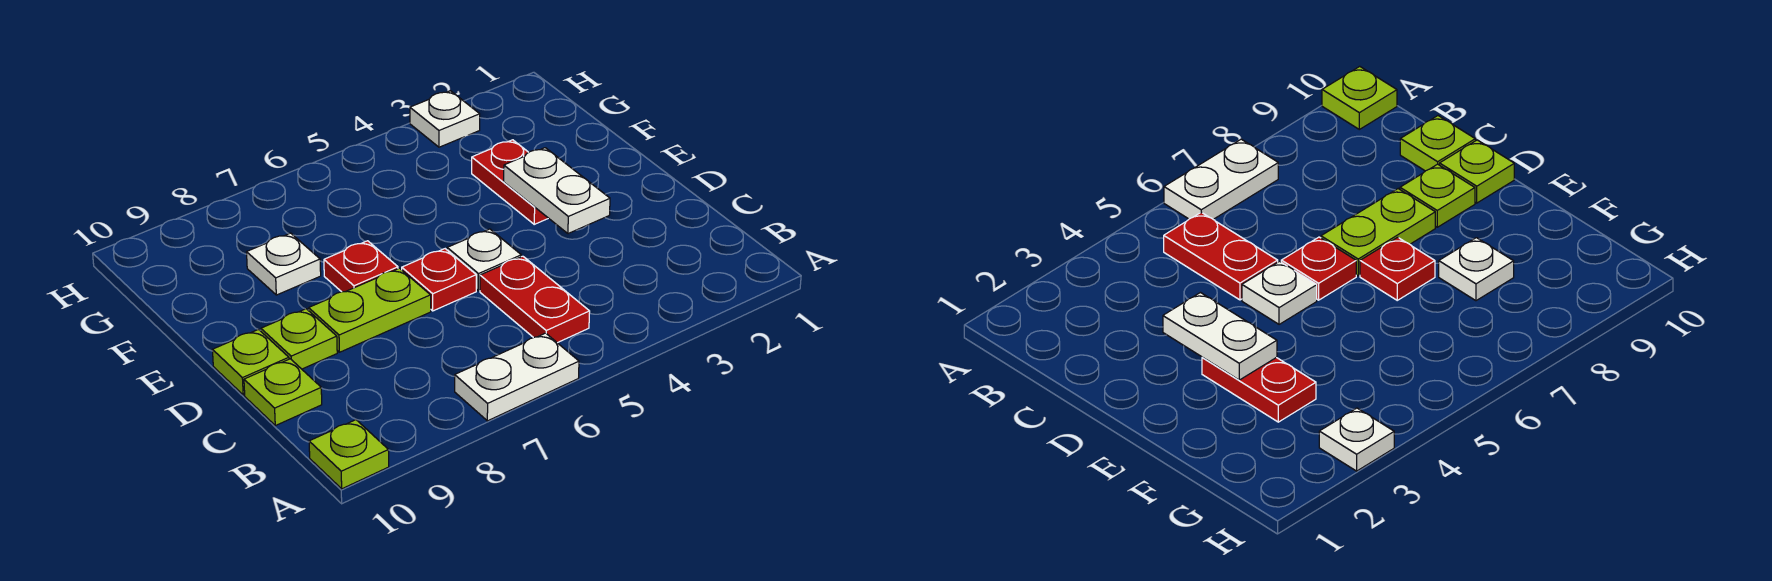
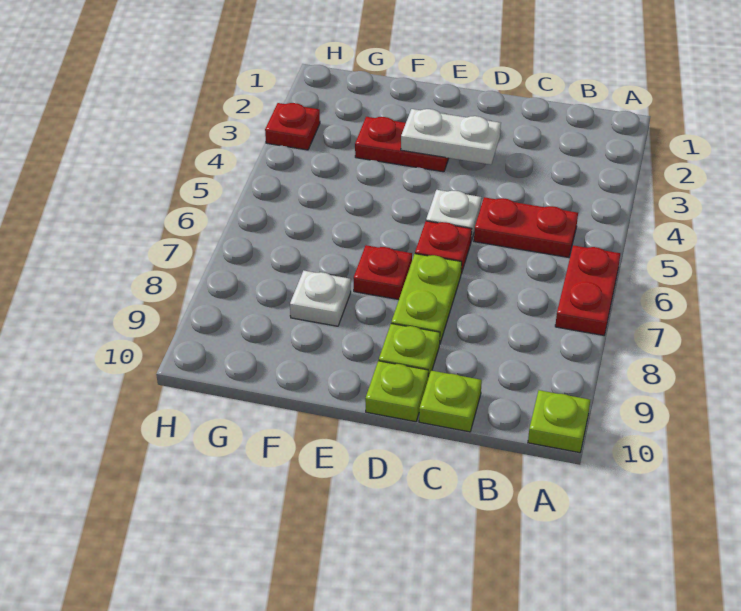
white 1x2 plate [455,333,579,421] -> red 1x2 plate [555,245,620,335]
white 1x1 plate [410,91,480,147] -> red 1x1 plate [265,103,320,150]

